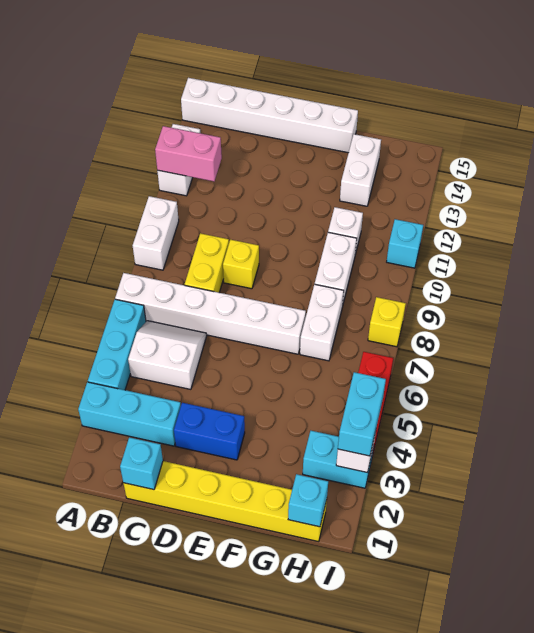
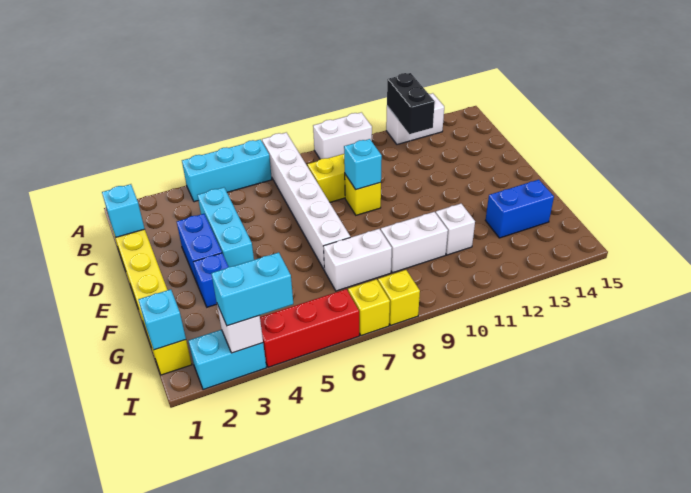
cyan 1x3 brick [78,382,181,446] -> cyan 1x3 brick moved to [198,187,254,267]
pink 1x2 brick [155,126,222,181] -> black 1x2 brick [387,73,435,134]
white 1x6 brick [181,78,358,153] -> none
white 2x2 slope [128,321,207,389] -> none
none -> blue 1x1 brick [193,253,229,307]
white 1x2 brick [340,134,381,206] -> blue 1x2 brick [485,180,554,238]
cyan 1x2 brick [303,431,373,488] -> cyan 1x2 brick turned to [189,330,266,390]
none -> yellow 1x1 brick [348,279,390,336]
cyan 1x1 brick [387,219,423,268] -> cyan 1x1 brick moved to [344,139,382,190]

